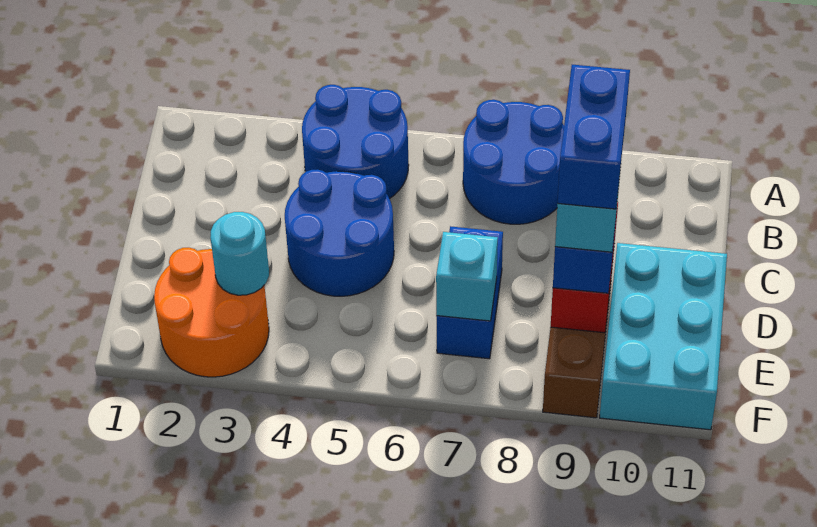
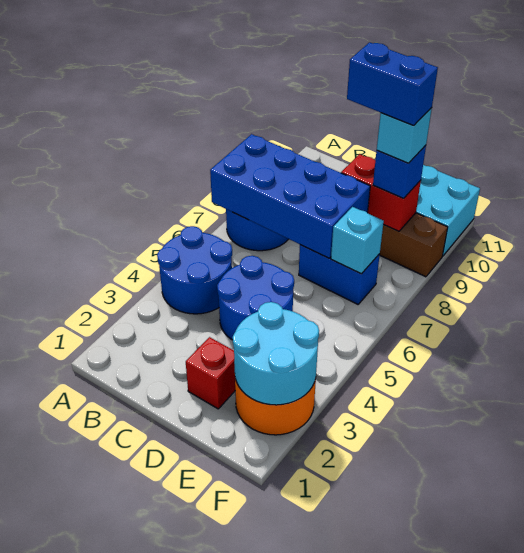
none -> blue 2x4 brick [210,134,370,258]
none -> red 1x1 brick [186,337,235,409]
cyan 1x1 round brick [210,212,269,295] -> cyan 2x2 round brick [233,302,319,405]

